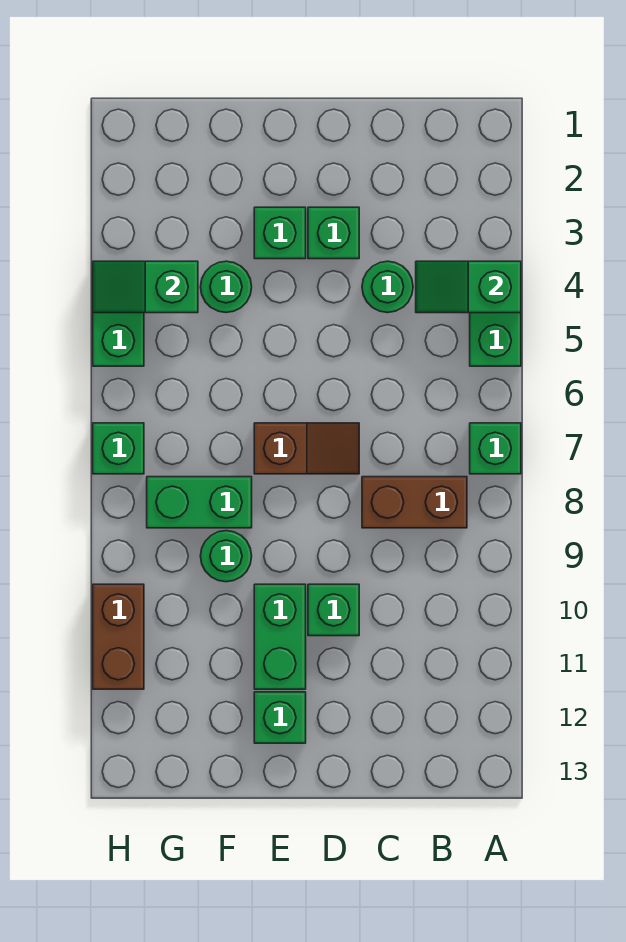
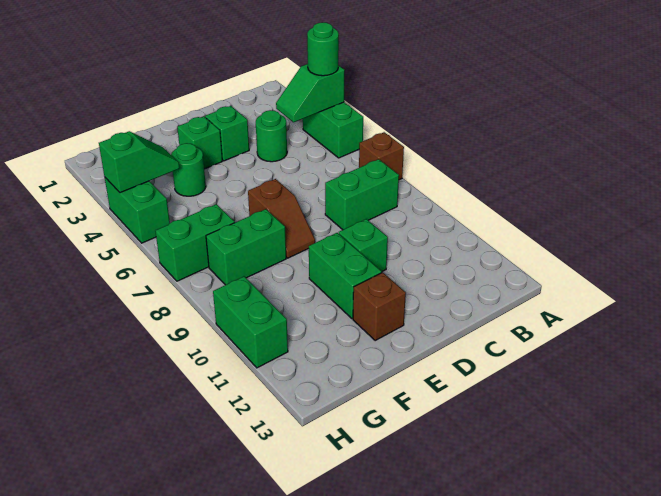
green 1x1 brick [470,423,521,474] -> brown 1x1 brick [359,132,404,180]
brown 1x2 brick [362,477,467,528] -> green 1x2 brick [325,159,399,230]
brown 1x2 slope [254,423,359,474] -> brown 1x2 slope turned to [248,179,315,258]
green 1x1 brick [254,692,306,743] -> brown 1x1 brick [353,272,406,341]
green 1x1 round brick [200,531,252,582] -> green 1x1 round brick moved to [307,22,339,76]
green 1x2 slope [93,261,198,313] -> green 1x2 slope turned to [99,131,179,193]
green 1x1 brick [93,423,144,474] -> green 1x2 brick [155,204,235,281]
brown 1x2 brick [93,584,144,689] -> green 1x2 brick [213,276,288,368]

